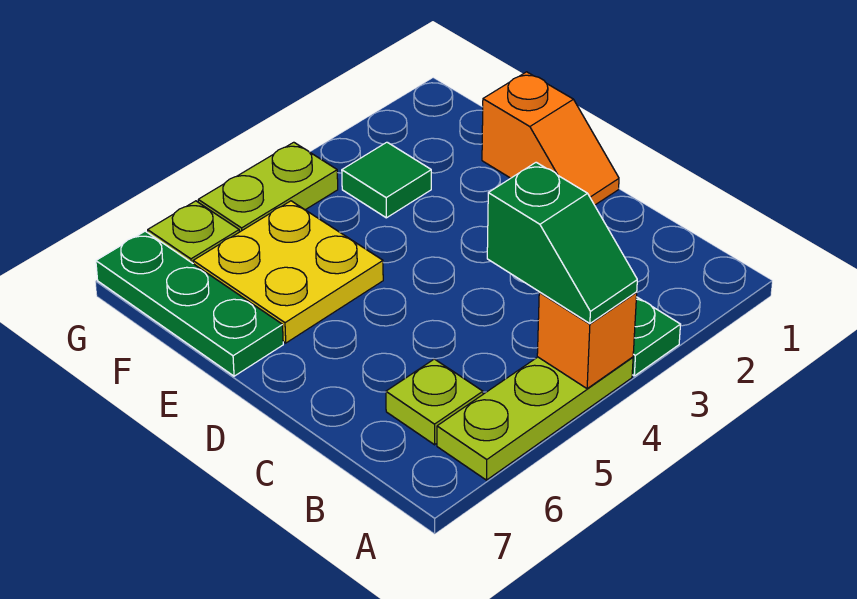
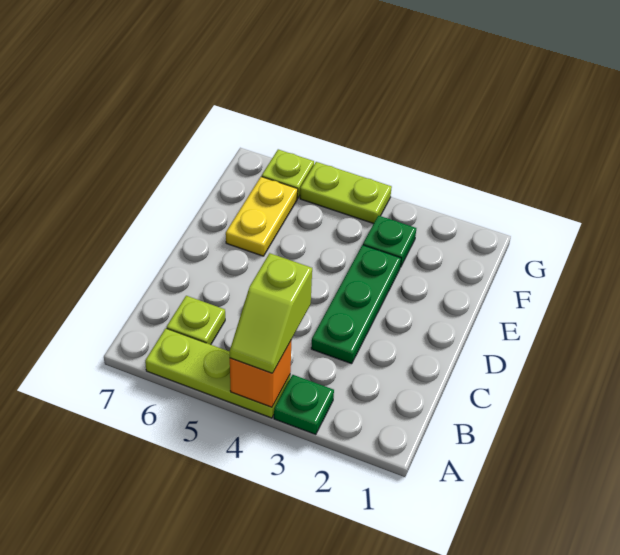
green 1x2 slope [487,162,637,324] -> lime 1x2 slope [229,253,312,373]
orange 1x2 slope [482,72,619,205] -> none
yellow 2x2 plate [193,201,383,343] -> yellow 1x2 plate [226,177,298,256]
green 1x3 plate [96,231,283,376] -> green 1x3 plate moved to [311,245,401,364]
green 1x1 tile [342,142,431,218] -> green 1x1 plate [363,216,416,267]

